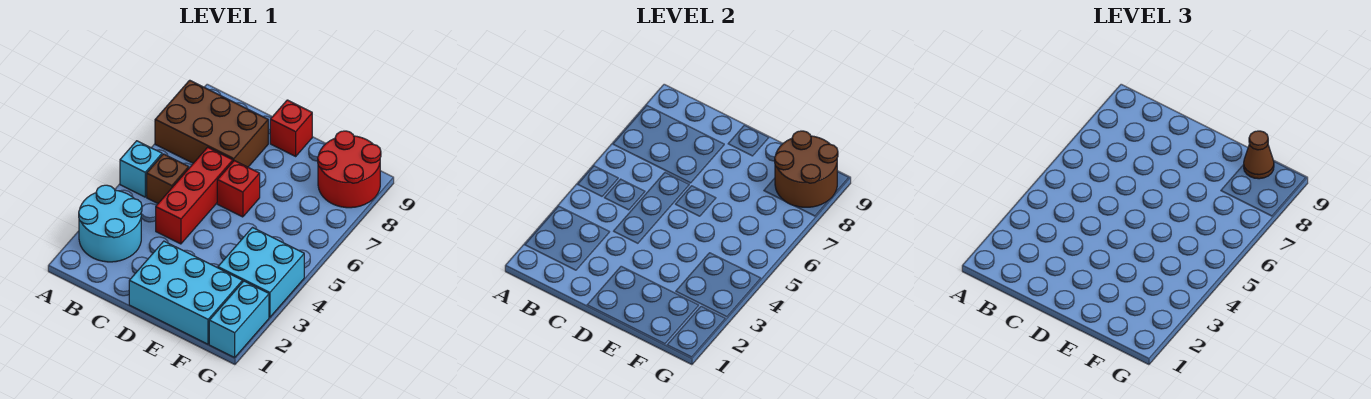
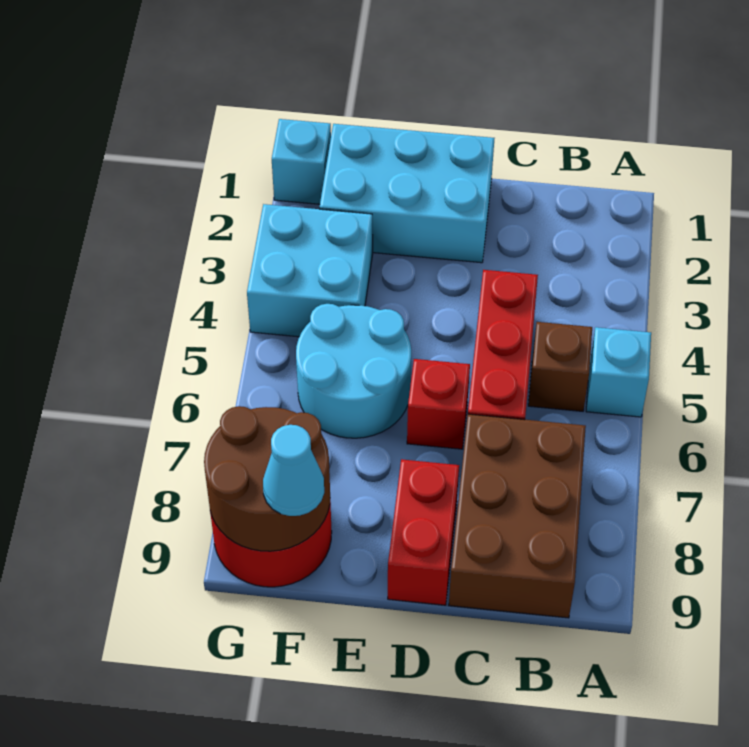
cyan 2x2 round brick [79,185,142,262] -> cyan 2x2 round brick moved to [296,304,411,438]
brown 2x3 brick [155,80,268,167] -> brown 2x3 brick turned to [449,414,586,618]
red 1x1 brick [270,100,312,156] -> red 1x2 brick [388,459,459,605]
brown 1x1 cone [1244,131,1274,179] -> cyan 1x1 cone [263,425,324,516]
cyan 1x2 brick [209,281,269,357] -> cyan 1x1 brick [272,119,331,204]

